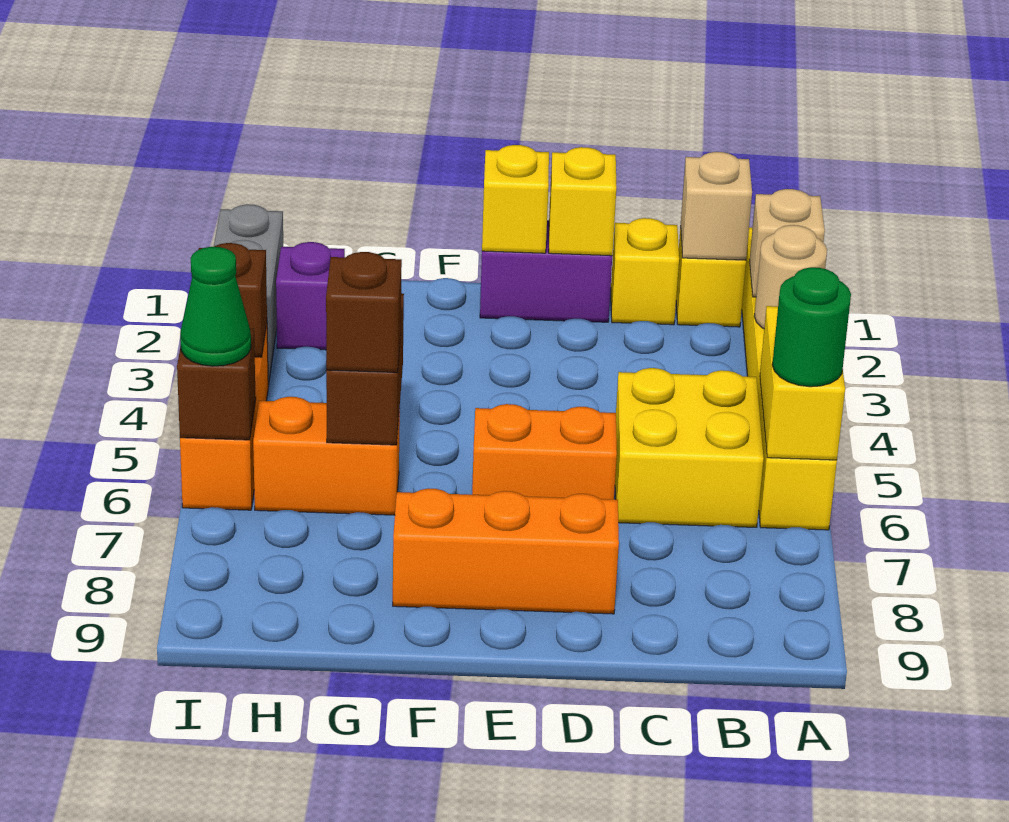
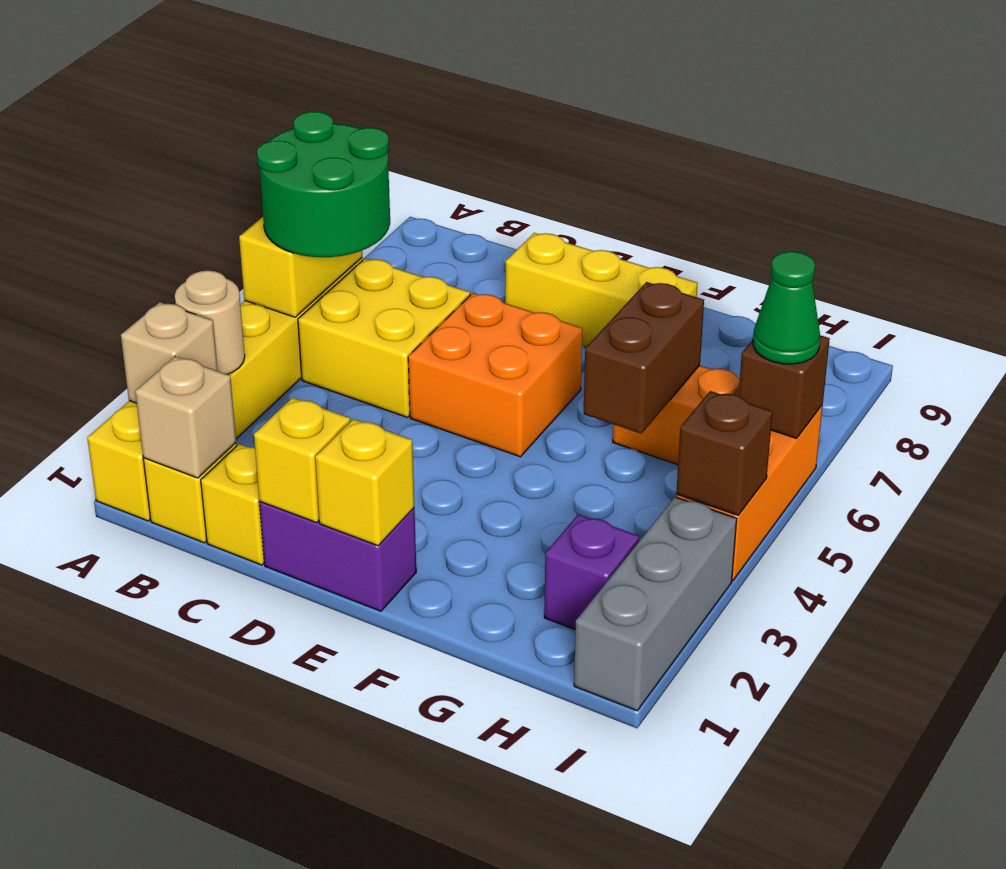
green 1x1 round brick [772,267,851,387] -> green 2x2 round brick [257,111,390,257]
orange 1x2 brick [472,404,617,499] -> orange 2x2 brick [408,293,583,457]
orange 1x3 brick [393,488,619,614] -> yellow 1x3 brick [505,233,698,348]
brown 1x1 brick [326,252,402,373] -> none

